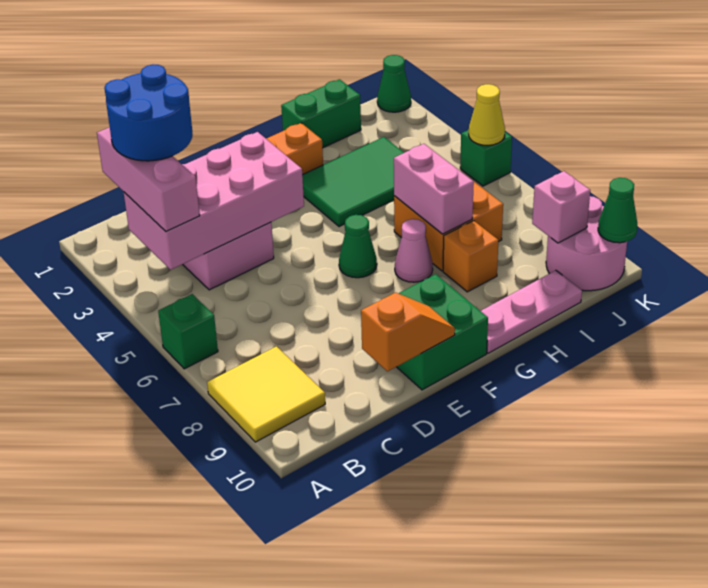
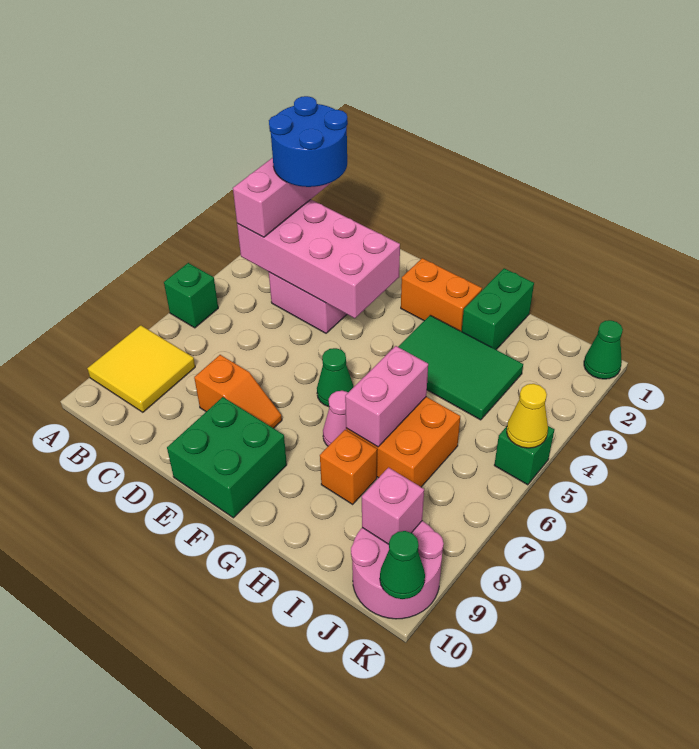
orange 1x2 slope [361,292,455,371] -> orange 1x2 slope moved to [194,355,282,428]
pink 1x3 plate [481,270,582,353] -> none
green 1x2 brick [281,79,361,148] -> green 1x2 brick turned to [462,268,534,350]

